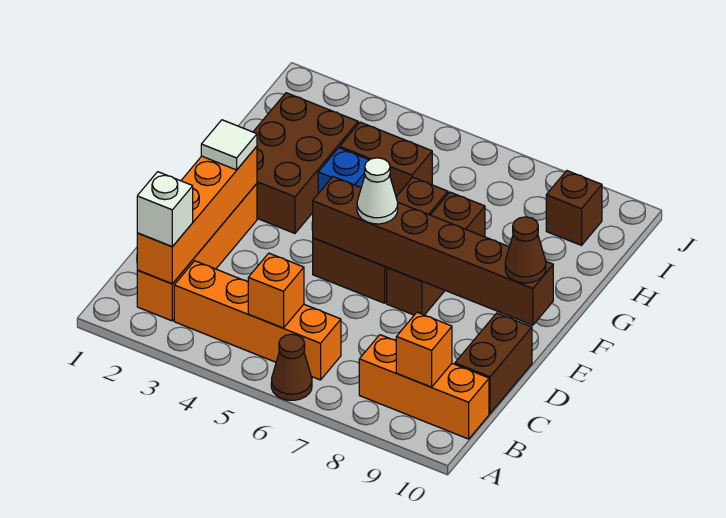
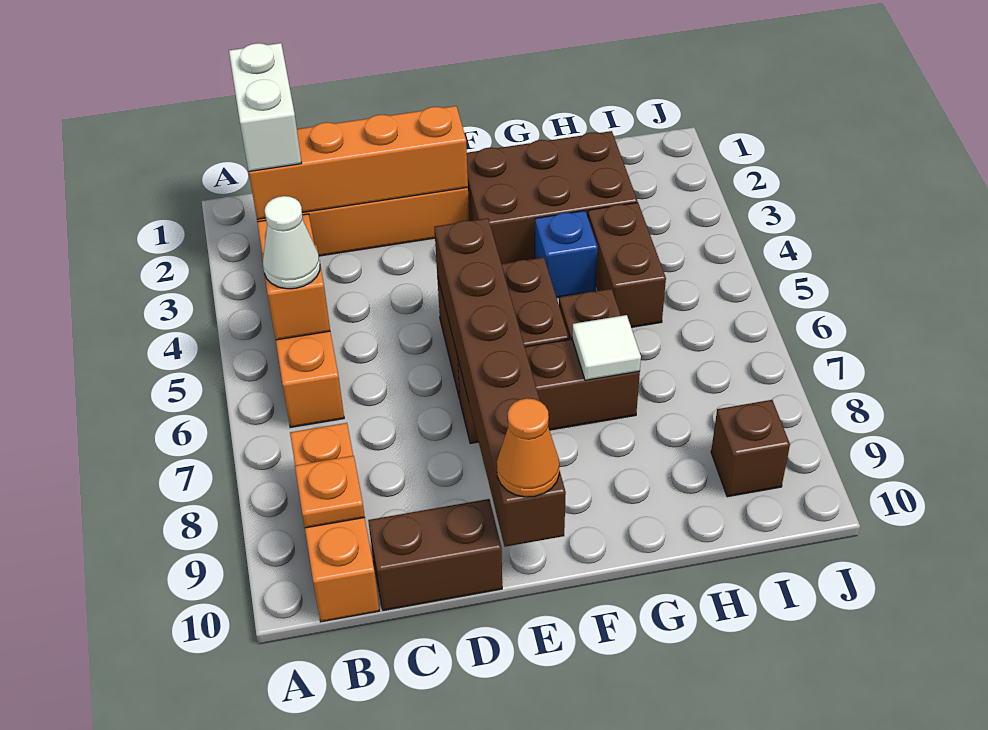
brown 1x1 cone [271,334,312,400] -> none
white 1x1 brick [137,172,193,247] -> white 1x2 brick [229,43,301,171]
orange 1x1 brick [396,312,452,387] -> orange 1x1 plate [295,456,365,528]
white 1x1 tile [201,120,257,170] -> white 1x1 tile moved to [572,315,641,380]
white 1x1 cone [357,158,398,224] -> white 1x1 cone moved to [263,196,320,289]
brown 1x1 cone [505,217,546,283] -> orange 1x1 cone [497,398,559,497]

